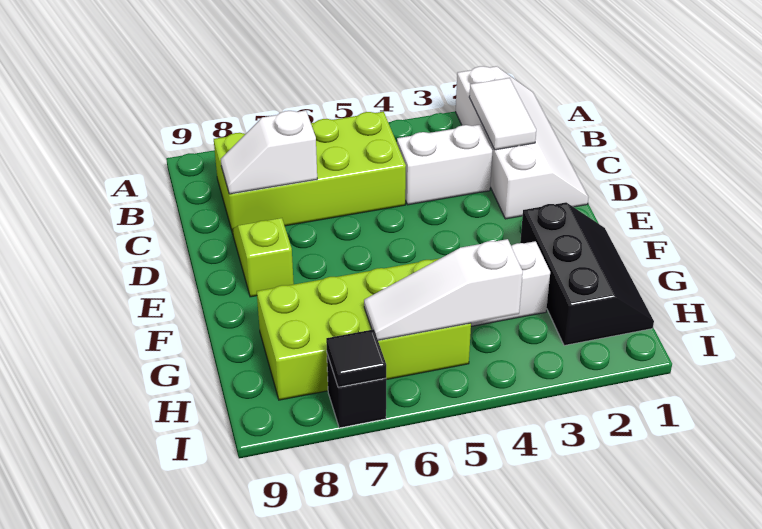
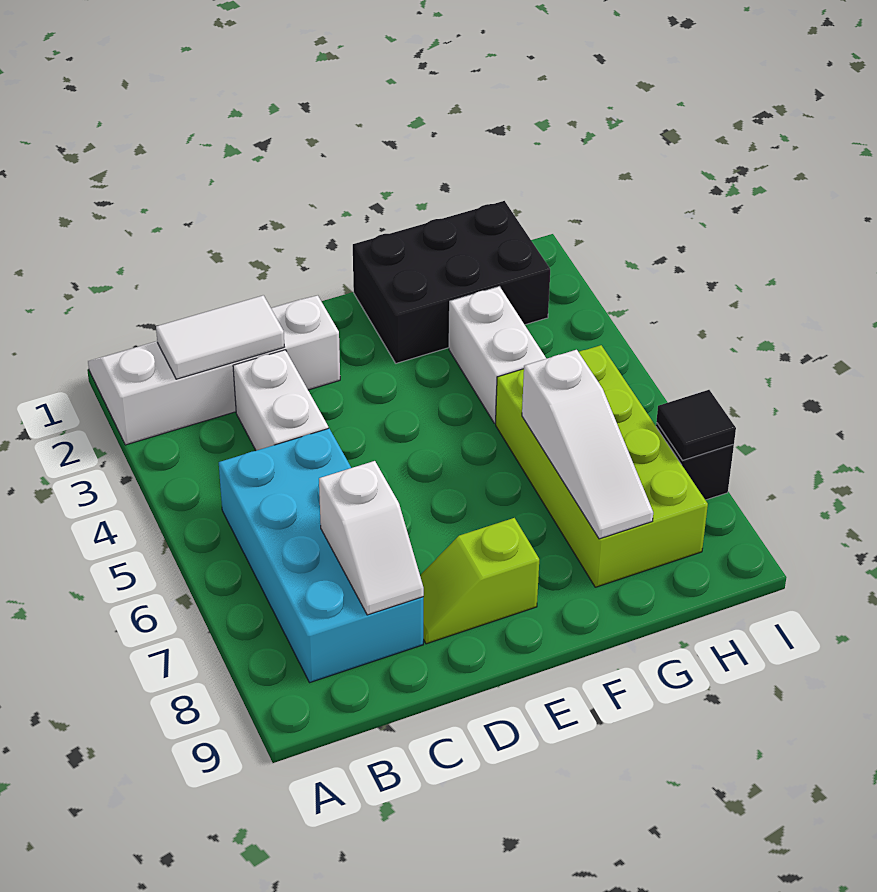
lime 2x4 brick [214,112,406,233] -> cyan 2x4 brick [219,428,423,683]
black 2x3 slope [520,202,654,346] -> black 2x3 brick [353,201,550,363]
white 1x3 slope [364,239,523,340] -> white 1x3 slope moved to [522,350,653,539]

